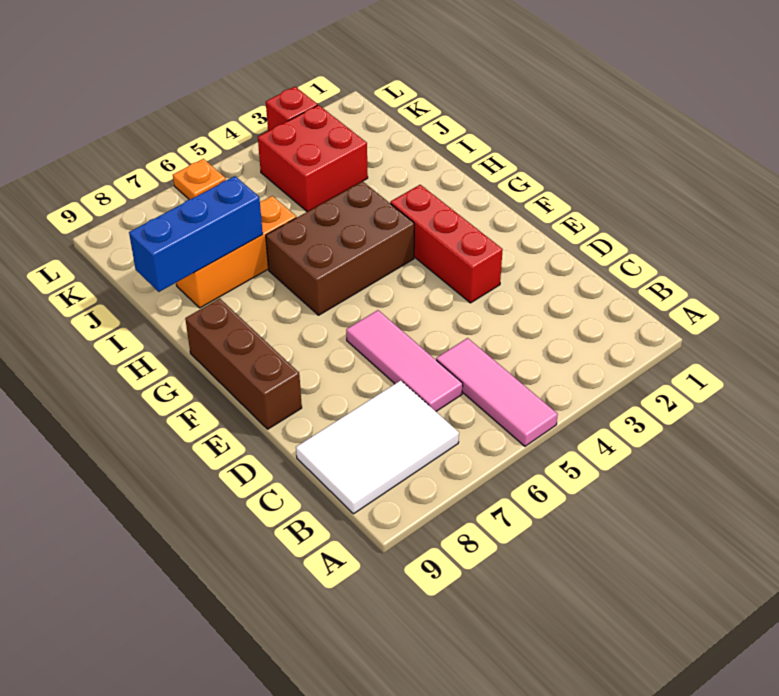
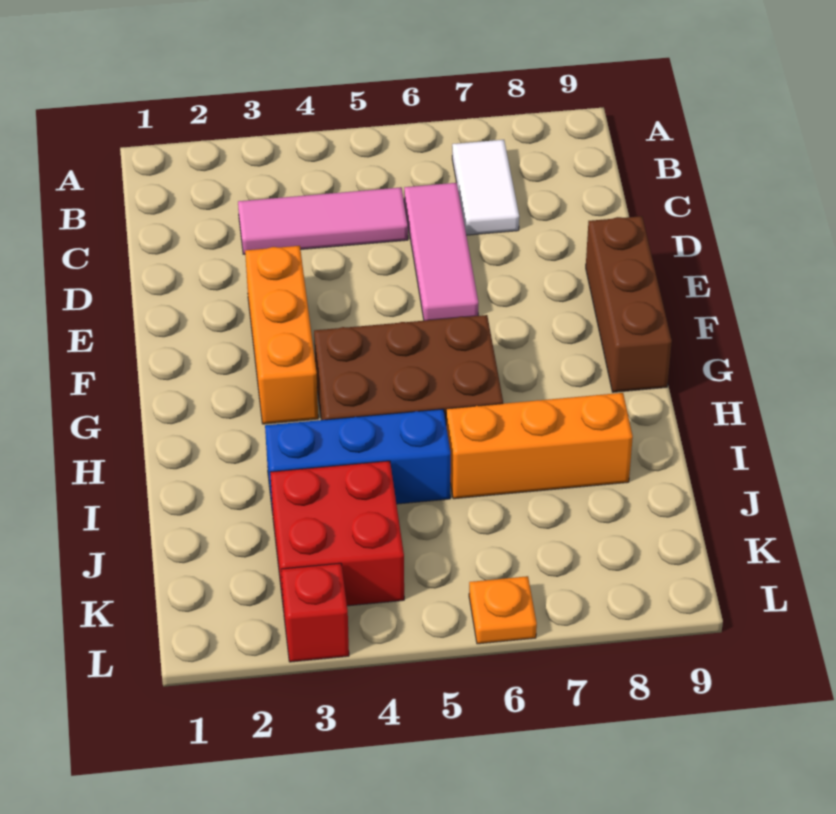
pink 1x3 tile [436,338,558,446] -> pink 1x3 tile turned to [238,187,408,254]
white 2x3 tile [296,380,459,514] -> white 1x2 tile [452,140,519,235]
red 1x3 brick [390,185,503,303] -> orange 1x3 brick [245,246,318,424]
blue 1x3 brick [129,176,263,292] -> blue 1x3 brick moved to [265,409,451,513]

